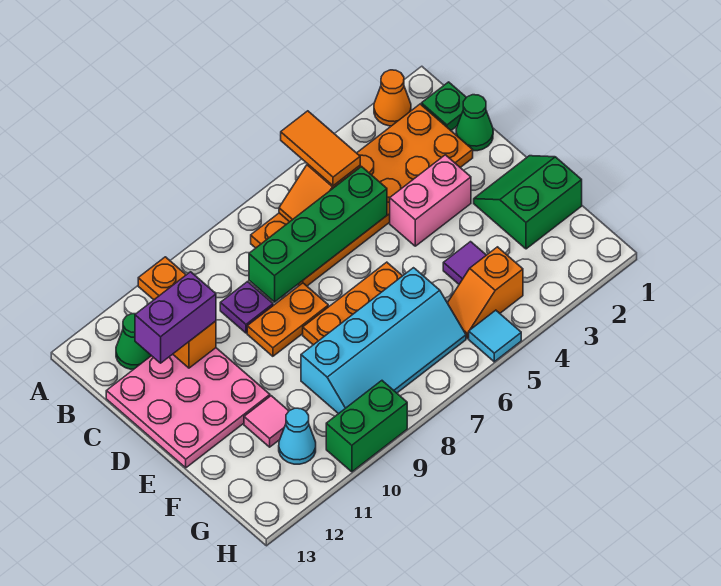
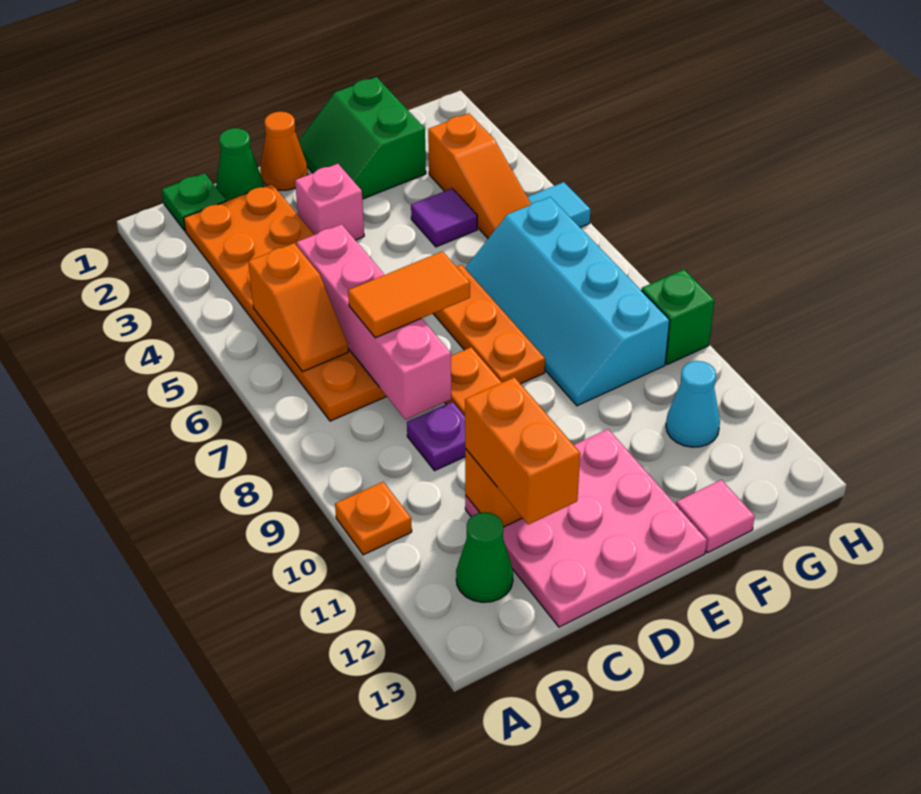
orange 1x1 cone [374,70,411,126] -> orange 1x1 cone moved to [260,112,307,190]
orange 1x2 tile [281,111,360,186] -> orange 1x2 tile moved to [348,251,470,338]
green 1x4 brick [249,167,387,302] -> pink 1x4 brick [297,224,451,420]
purple 1x2 brick [135,272,216,363] -> orange 1x2 brick [465,377,580,525]
pink 1x2 brick [390,155,471,246] -> pink 1x1 brick [295,164,364,240]
cyan 2x4 slope [301,268,466,414] -> cyan 2x4 slope turned to [465,197,670,406]
pink 1x1 tile [244,396,289,447] -> pink 1x1 tile moved to [676,480,755,553]
orange 1x2 slope [448,247,523,338] -> orange 1x3 slope [428,113,531,238]
green 1x2 brick [326,381,407,472] -> green 1x1 brick [641,269,714,364]

